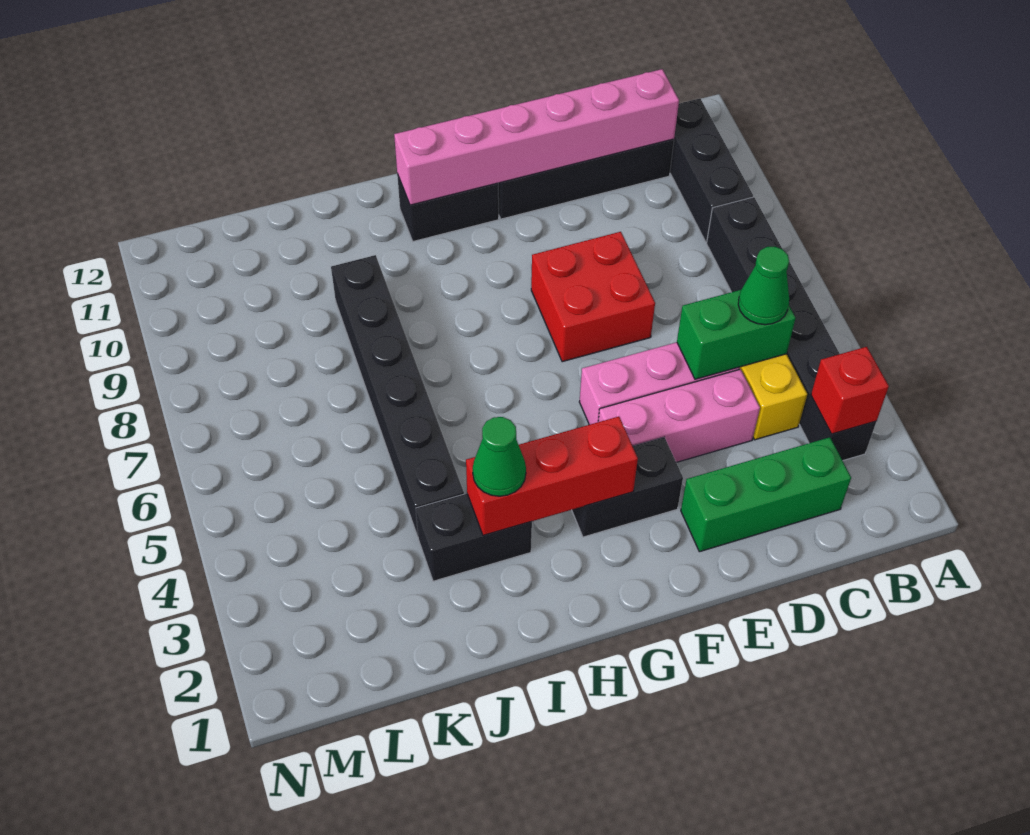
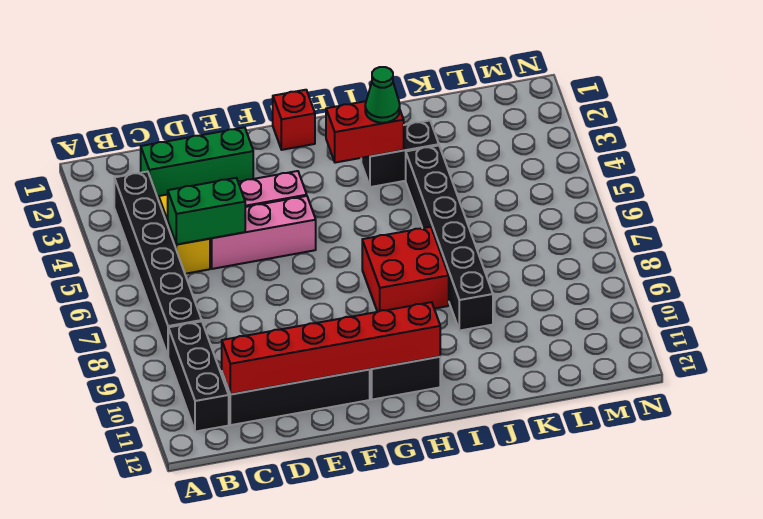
red 1x1 brick [811,347,889,434] -> red 1x1 brick moved to [273,90,315,150]
green 1x1 cone [738,247,789,325] -> none
pink 1x6 brick [394,69,679,205] -> red 1x6 brick [222,302,440,394]
red 2x2 brick [531,232,655,362] -> red 2x2 brick moved to [362,227,449,312]
black 1x2 brick [572,437,683,537] -> none
red 1x3 brick [466,417,638,536] -> red 1x2 brick [326,101,404,163]

